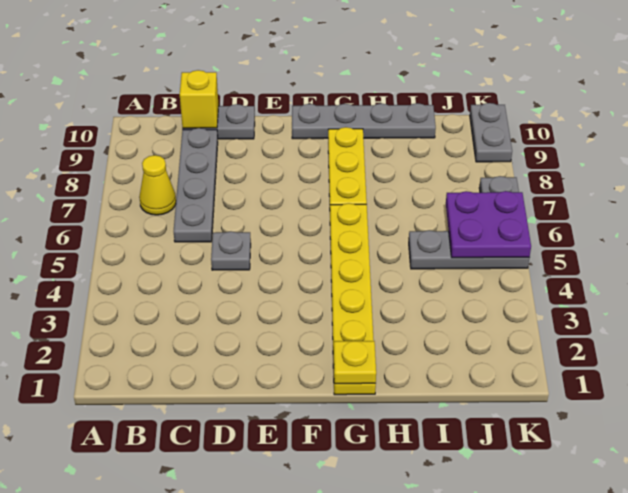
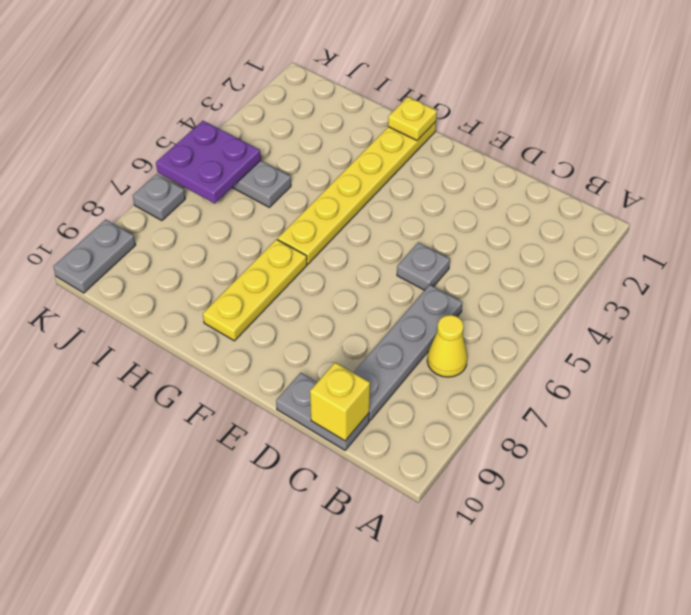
grey 1x4 plate [292,103,436,139] -> none

